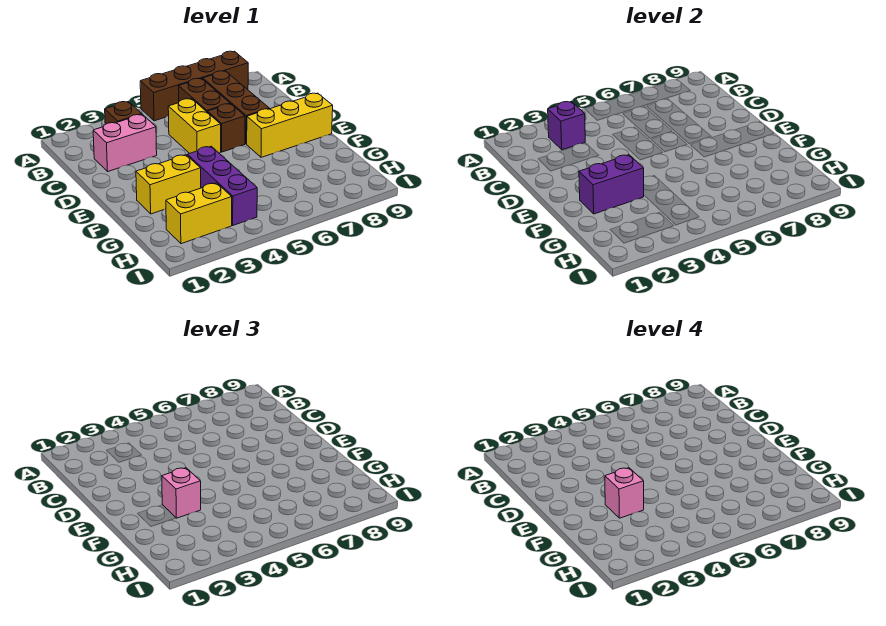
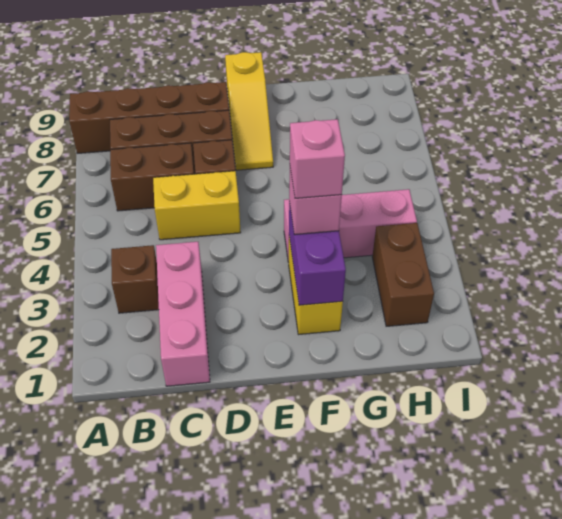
brown 1x4 brick [140,51,248,121] -> brown 1x4 brick turned to [69,82,229,153]
purple 1x1 brick [548,101,585,150] -> none
pink 1x2 brick [93,114,157,171] -> pink 1x3 brick [156,242,210,386]
yellow 1x3 brick [247,93,333,157] -> yellow 1x3 slope [225,52,273,170]
purple 1x3 brick [187,146,257,225] -> pink 1x3 brick [284,189,417,262]
yellow 1x2 brick [166,183,232,244] -> brown 1x2 brick [372,223,434,326]

